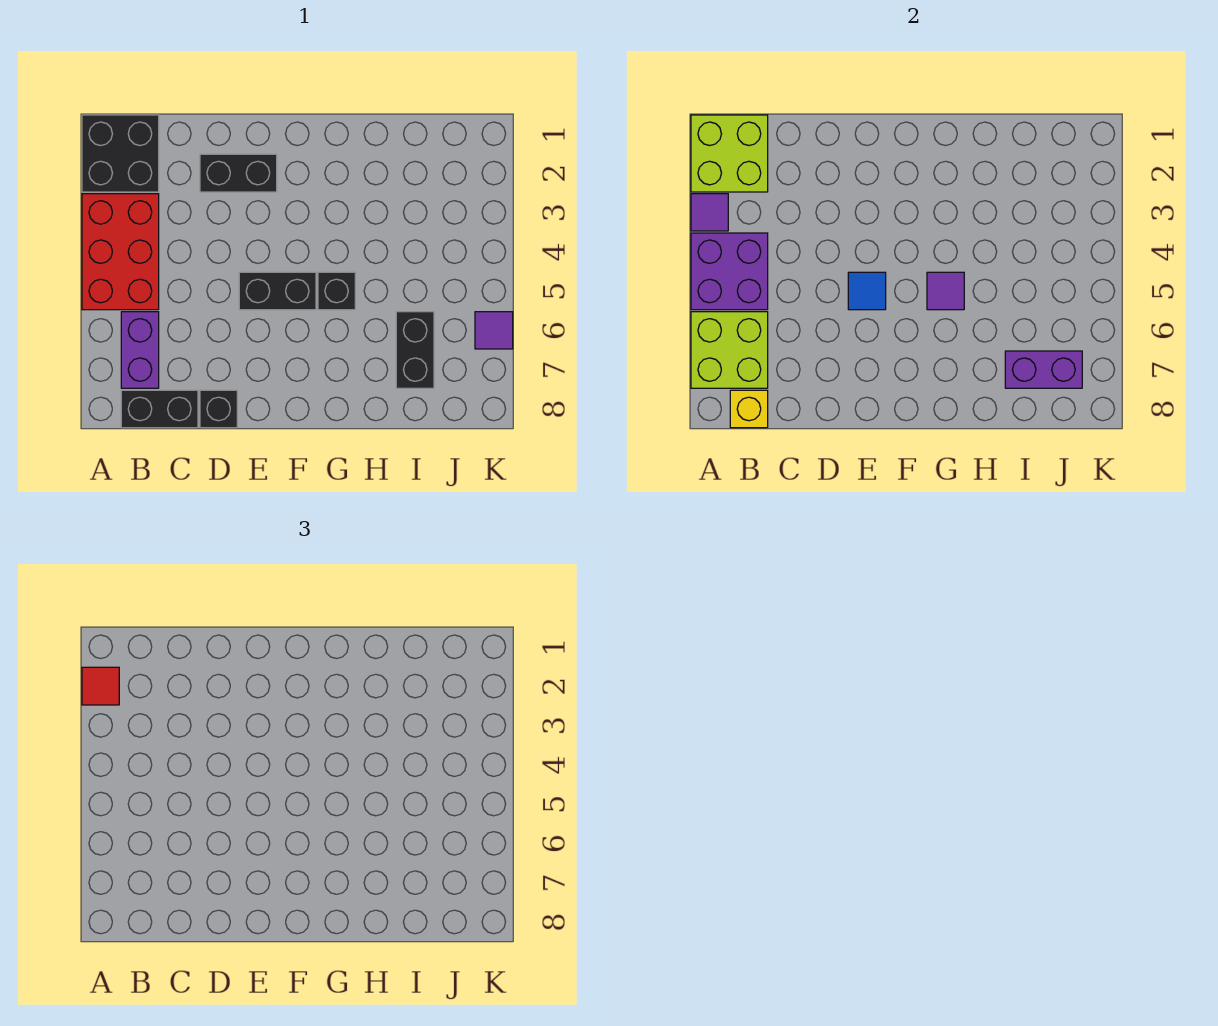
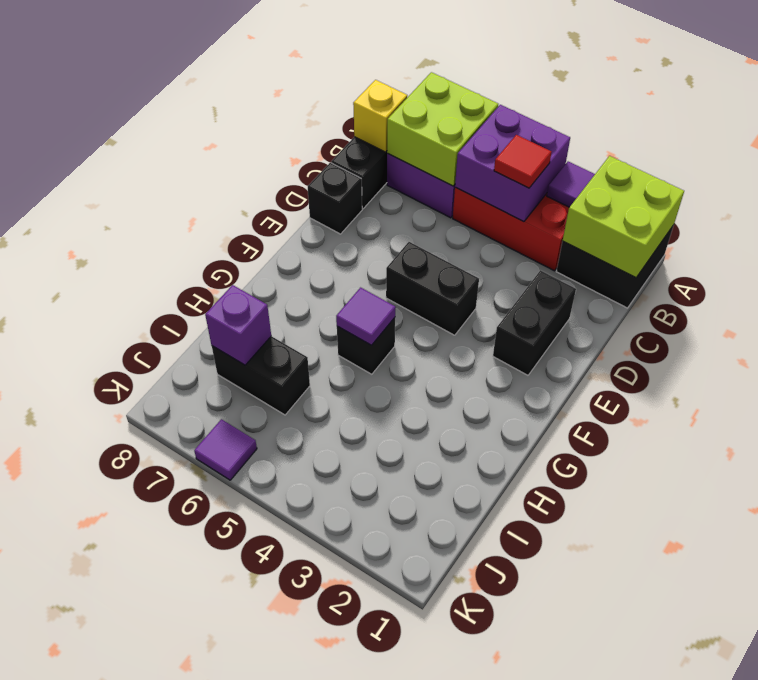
red 1x1 tile [82,667,119,705] -> red 1x1 tile moved to [494,135,551,188]
black 1x2 brick [239,272,316,310] -> black 1x2 brick turned to [386,242,479,335]
blue 1x1 tile [848,272,886,310] -> none
purple 1x2 brick [1005,351,1082,388] -> purple 1x1 brick [205,285,271,365]

